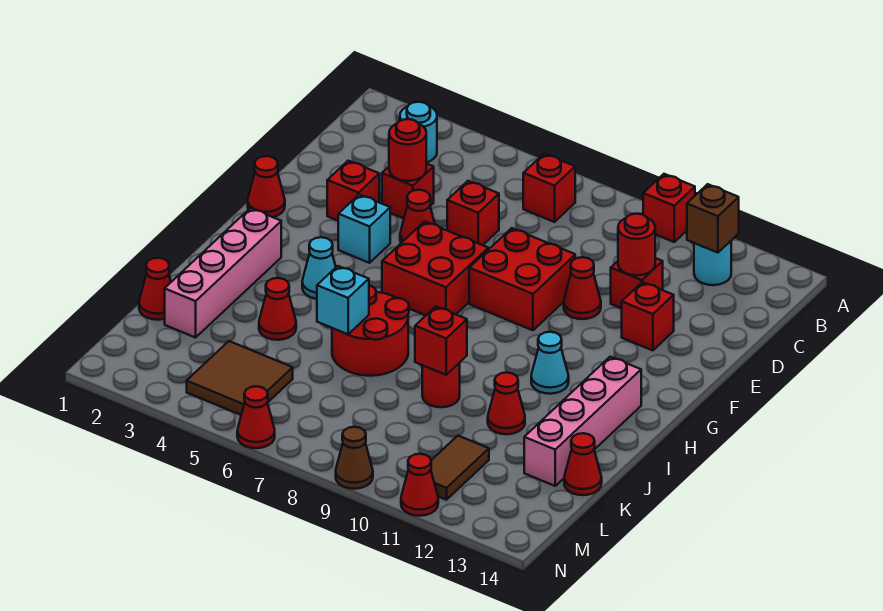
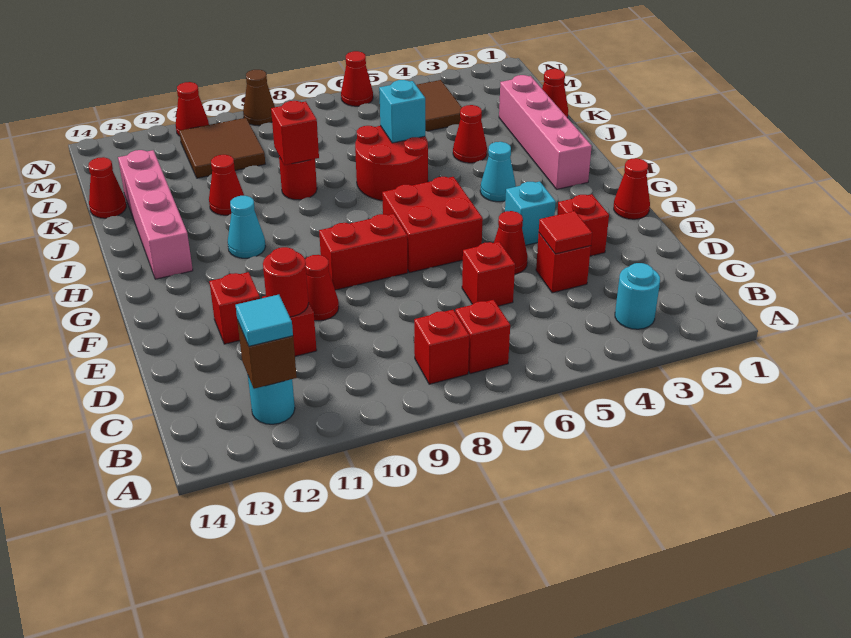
red 1x1 brick [643,174,695,242] -> red 1x1 brick moved to [414,310,469,384]
none -> cyan 1x1 tile [236,295,293,346]
red 1x1 round brick [389,119,426,181] -> red 1x1 tile [539,211,592,254]
red 2x2 brick [469,228,575,330] -> red 1x2 brick [319,214,408,290]
brown 1x2 tile [431,436,489,500] -> brown 2x2 tile [179,118,265,178]

